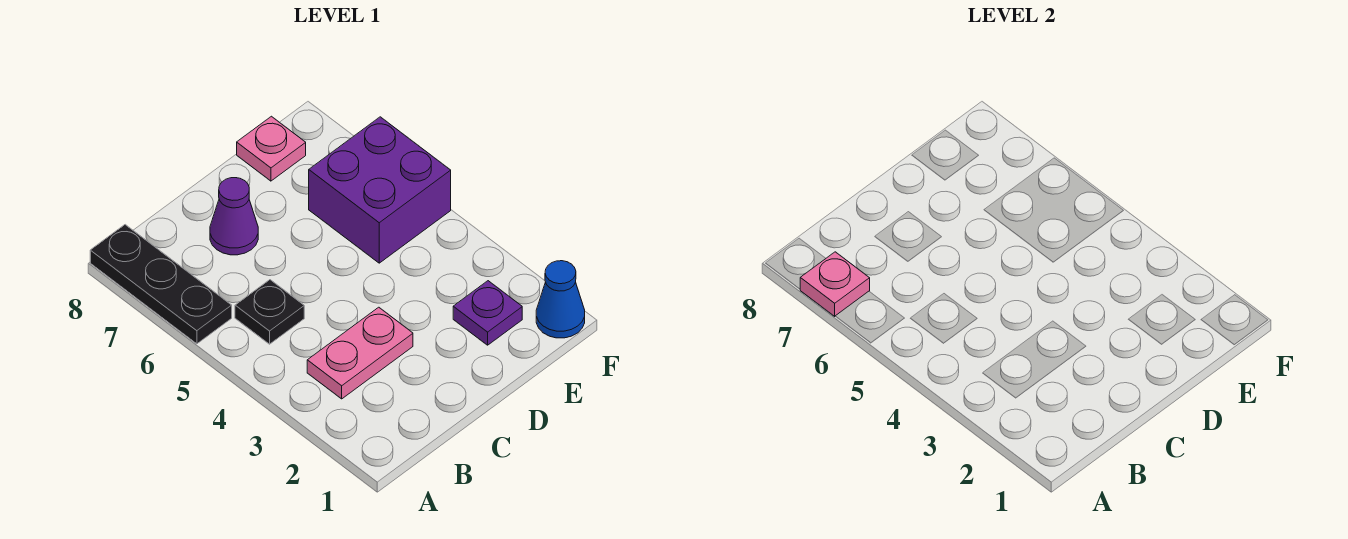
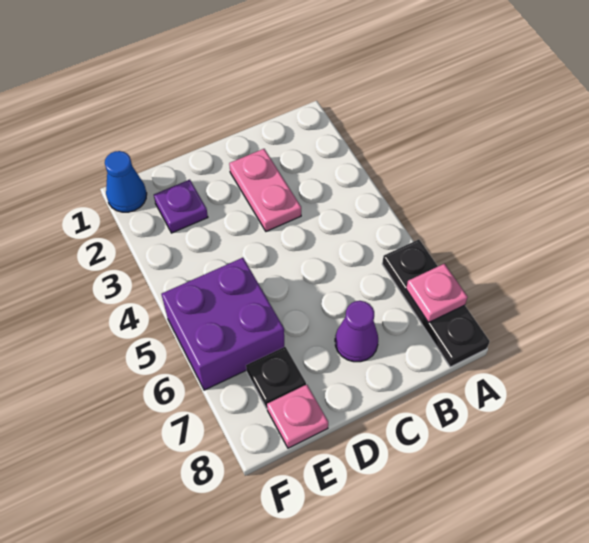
pink 1x2 plate [307,307,413,399] -> pink 1x2 plate turned to [229,149,301,231]
black 1x1 plate [235,280,304,344] -> black 1x1 plate moved to [246,347,306,409]

